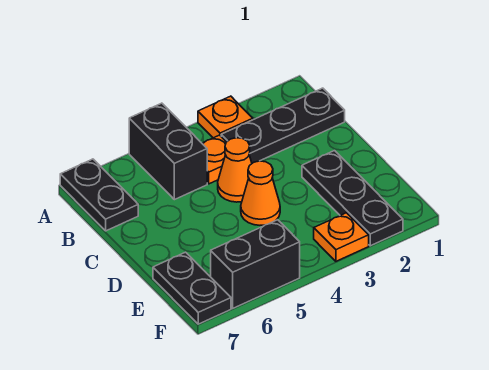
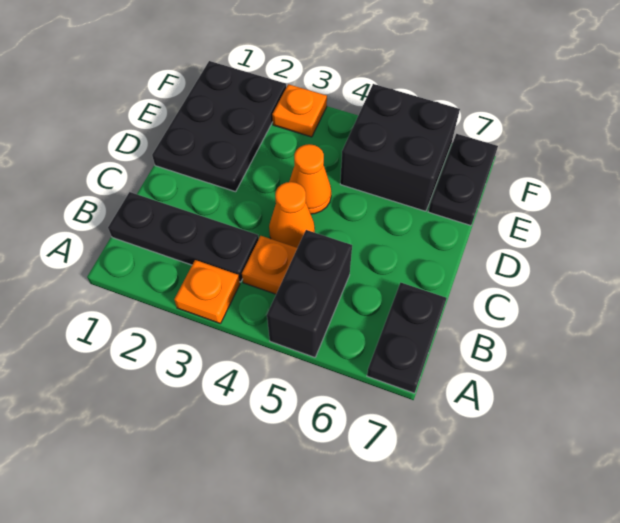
black 1x3 plate [302,151,403,246] -> black 2x3 plate [152,61,286,192]
black 1x2 brick [211,220,300,308] -> black 2x2 brick [340,84,460,211]

